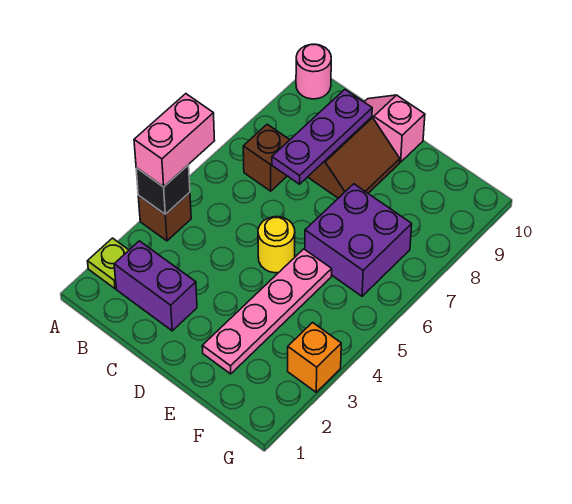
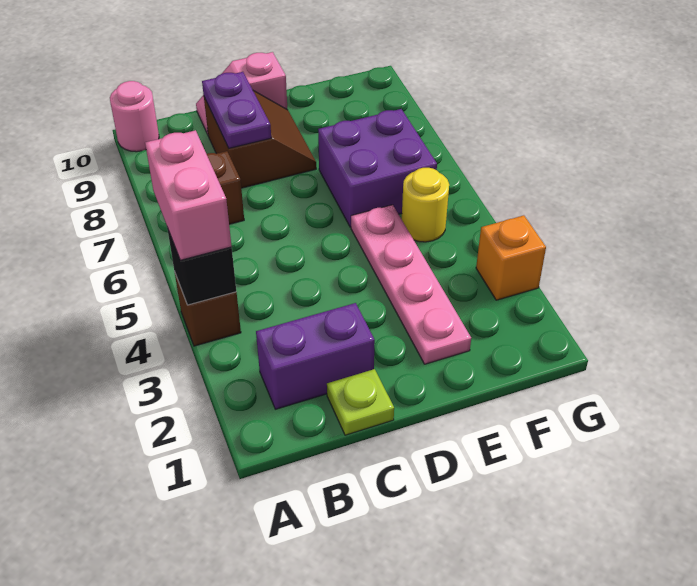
lime 1x1 plate [88,238,129,289] -> lime 1x1 plate moved to [327,369,394,435]
purple 1x3 plate [272,90,372,184] -> purple 1x2 plate [202,72,271,148]
yellow 1x1 round brick [258,217,295,273] -> yellow 1x1 round brick moved to [402,168,449,242]

